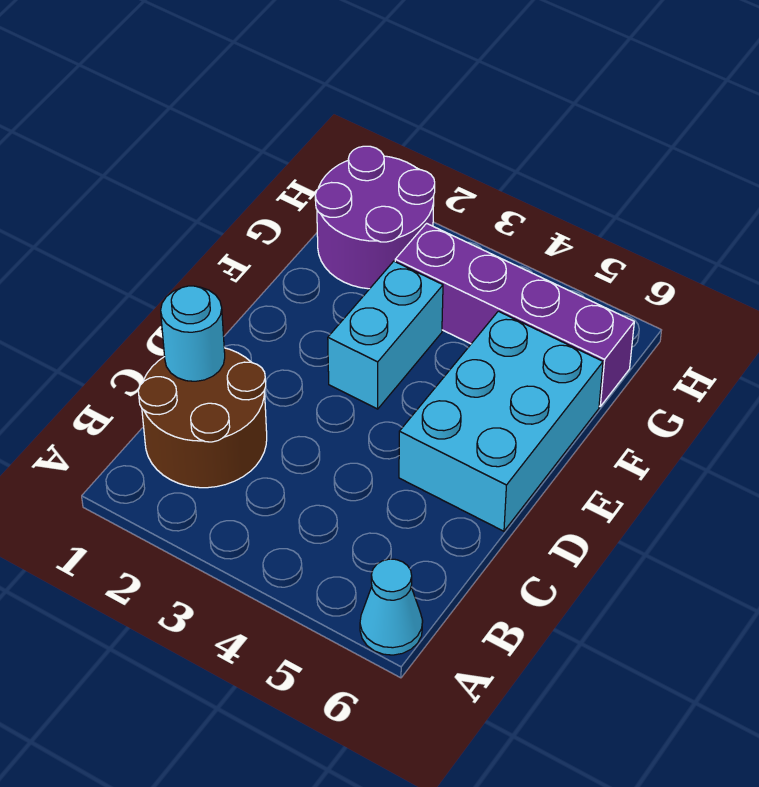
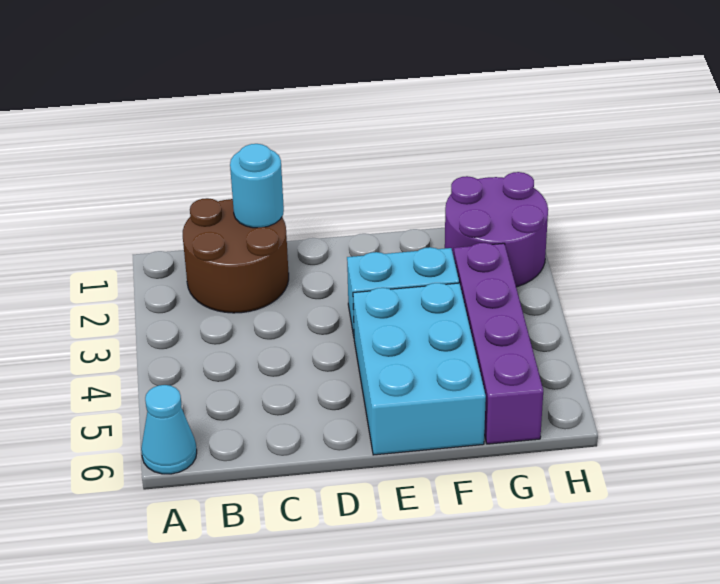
cyan 2x3 brick [399,311,603,531] -> cyan 2x3 brick turned to [353,283,486,455]

